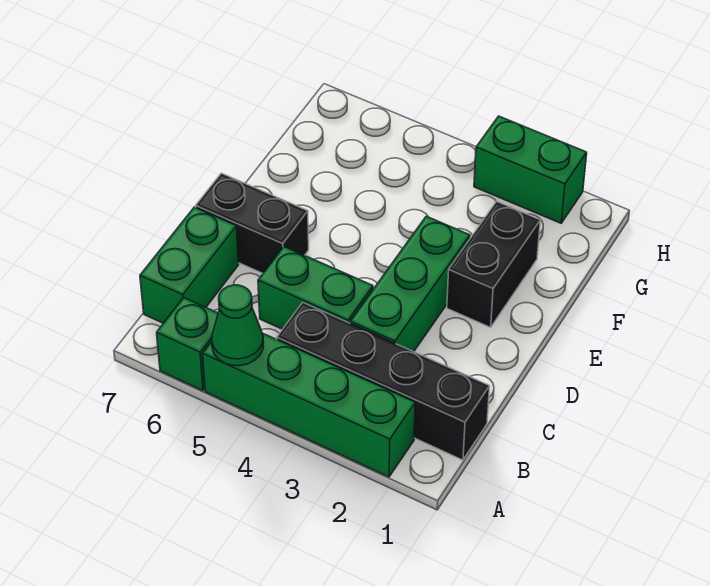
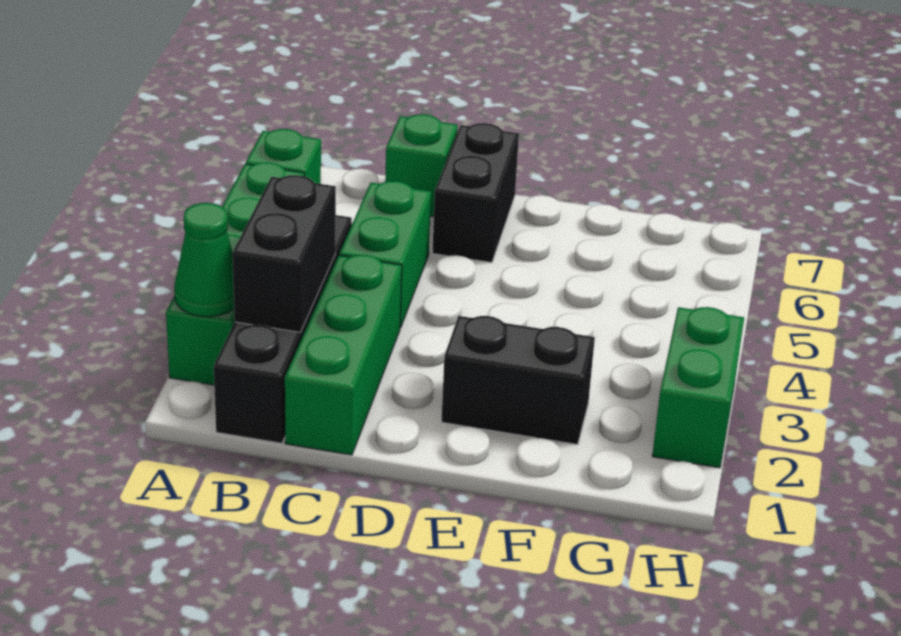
green 1x1 cone [212,285,264,366] -> green 1x1 cone moved to [174,203,234,317]
none -> black 1x2 brick [233,175,336,332]
green 1x2 brick [140,207,239,323] -> green 1x1 brick [385,114,458,217]
green 1x3 brick [350,216,470,352] -> green 1x3 brick turned to [285,255,402,455]

